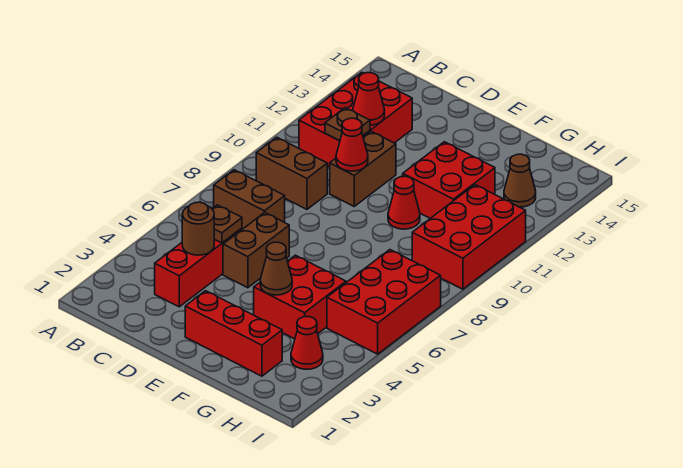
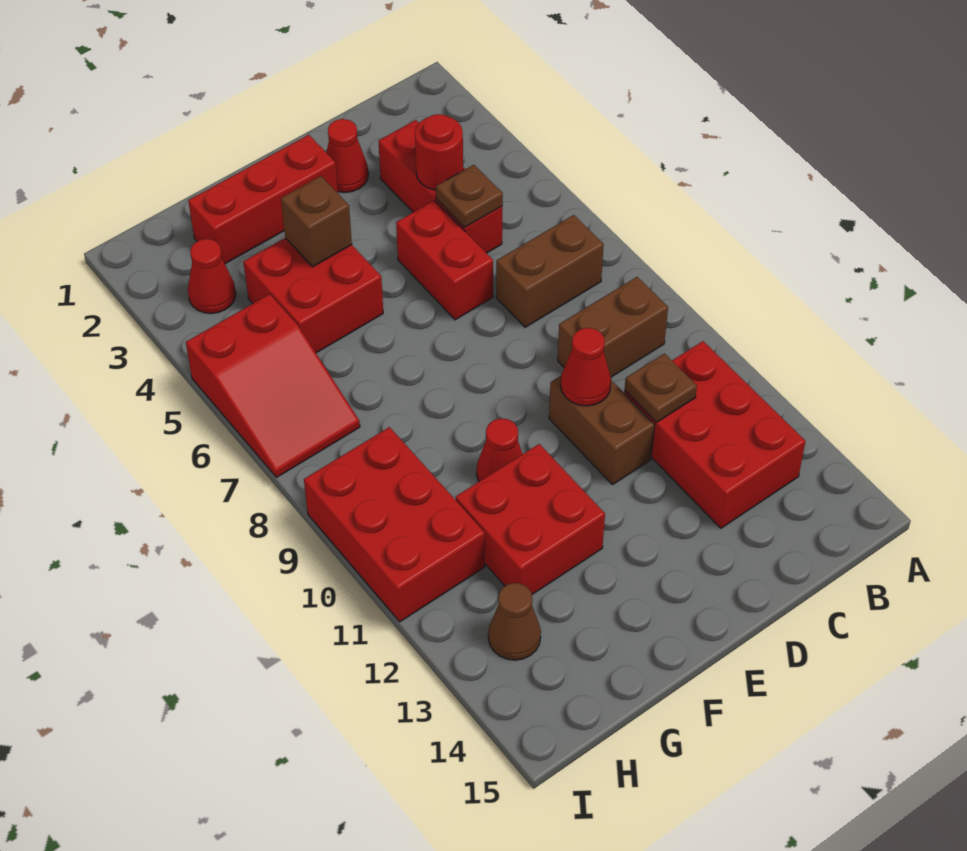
brown 1x1 round brick [182,202,214,255] -> red 1x1 round brick [415,114,463,190]
red 1x1 cone [353,73,385,125] -> red 1x1 cone moved to [326,119,368,192]
brown 1x2 brick [223,212,289,288] -> red 1x2 brick [396,200,493,320]
brown 1x1 cone [260,242,292,295] -> brown 1x1 brick [281,176,352,267]
red 2x3 brick [327,250,441,354] -> red 2x3 slope [186,294,360,477]

